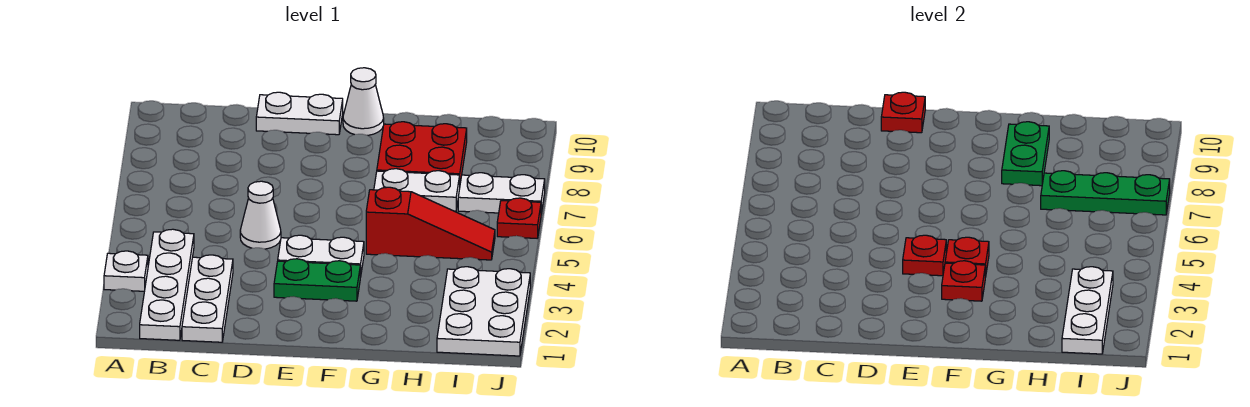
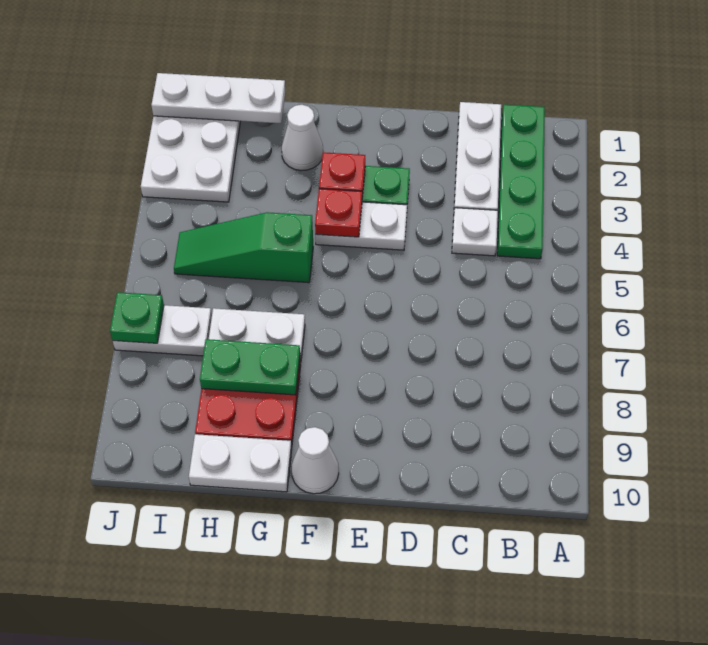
white 1x1 plate [104,251,148,291] -> white 1x1 plate moved to [452,208,498,256]
white 1x4 plate [140,229,194,340] -> green 1x4 plate [497,105,545,259]
white 1x1 cone [240,181,281,249] -> white 1x1 cone moved to [282,105,323,171]
white 1x2 plate [256,92,343,135] -> white 1x2 plate moved to [189,434,292,492]
red 1x1 plate [881,92,925,133] -> none
red 1x1 plate [903,235,946,276] -> none
red 1x3 slope [366,187,495,260] -> green 1x3 slope [174,212,313,283]
green 1x2 plate [1002,122,1049,186] -> green 1x2 plate turned to [200,339,300,395]
green 1x3 plate [1041,171,1170,215] -> green 1x1 plate [110,292,164,343]
white 1x3 plate [1062,267,1113,354] -> white 1x3 plate turned to [151,73,285,124]
red 1x1 plate [497,198,541,238] -> none

